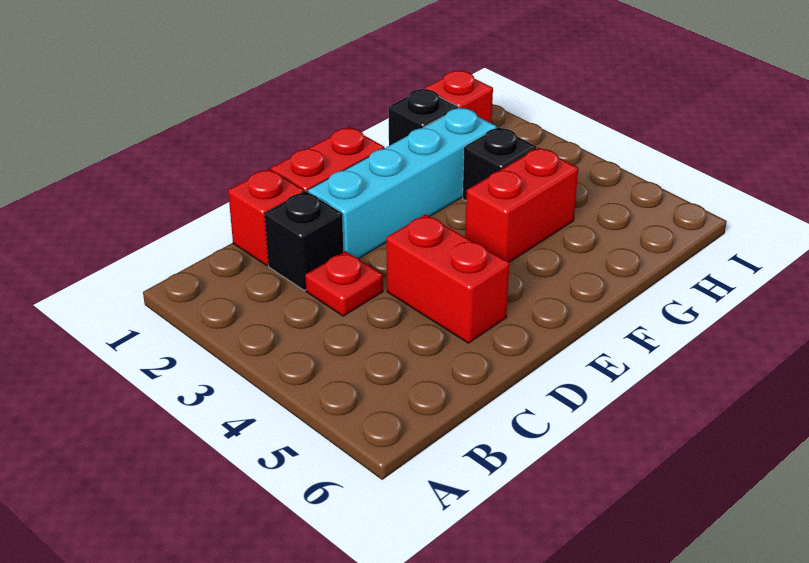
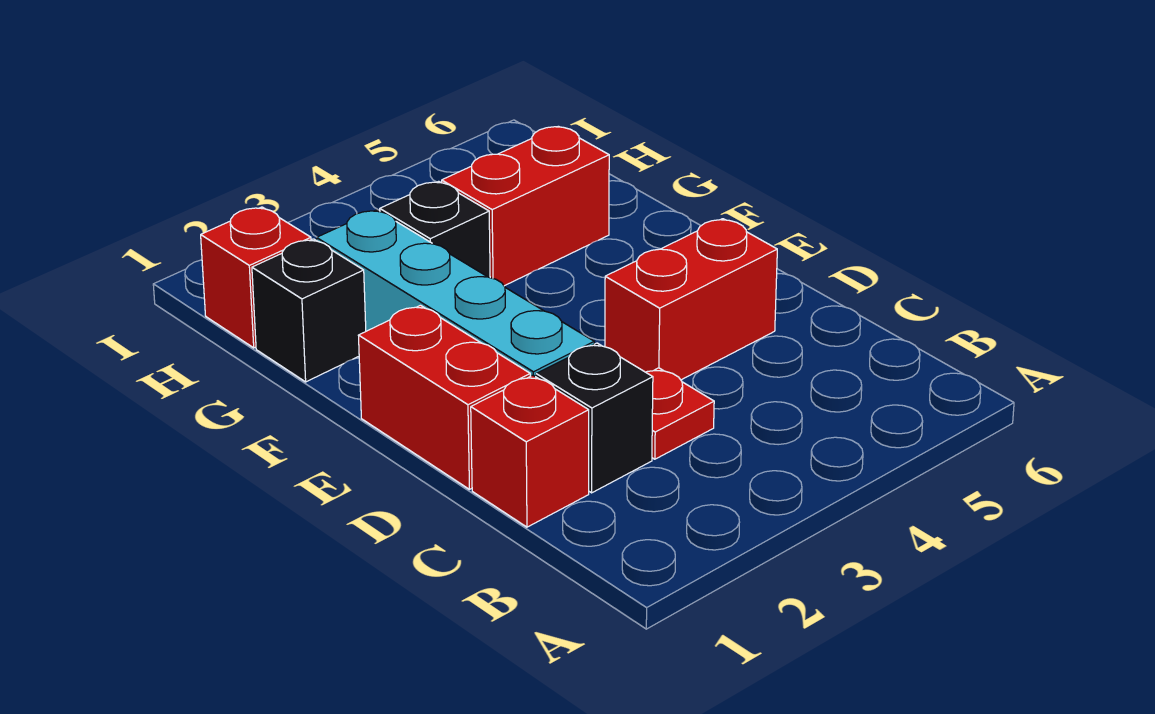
red 1x2 brick [465,148,578,262] -> red 1x2 brick turned to [442,126,609,286]

